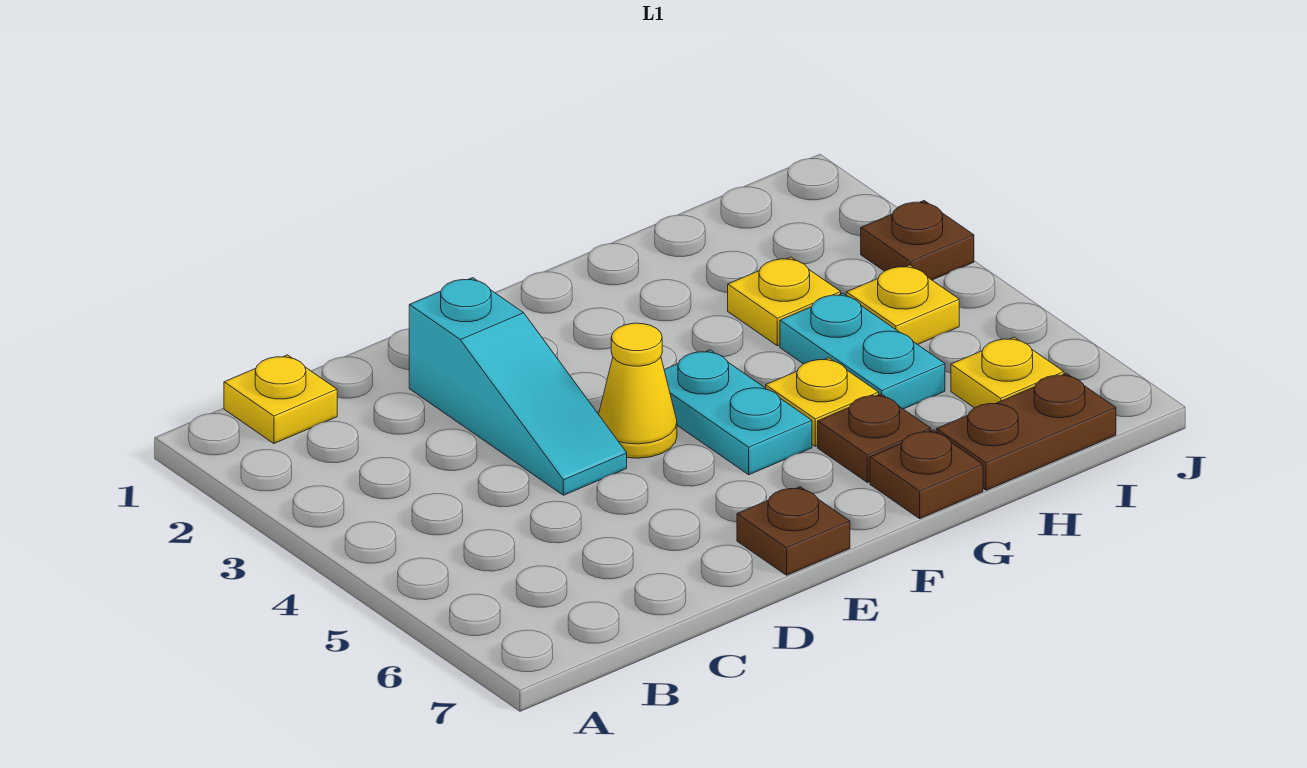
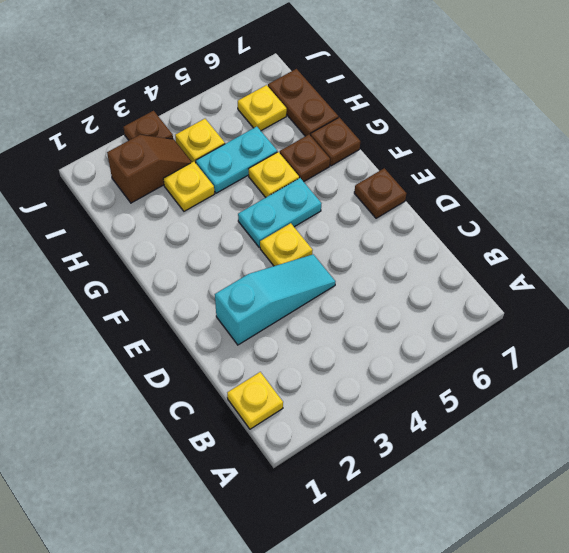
yellow 1x1 cone [599,323,677,458] -> yellow 1x1 plate [260,223,313,266]
none -> brown 1x2 slope [107,135,192,203]

